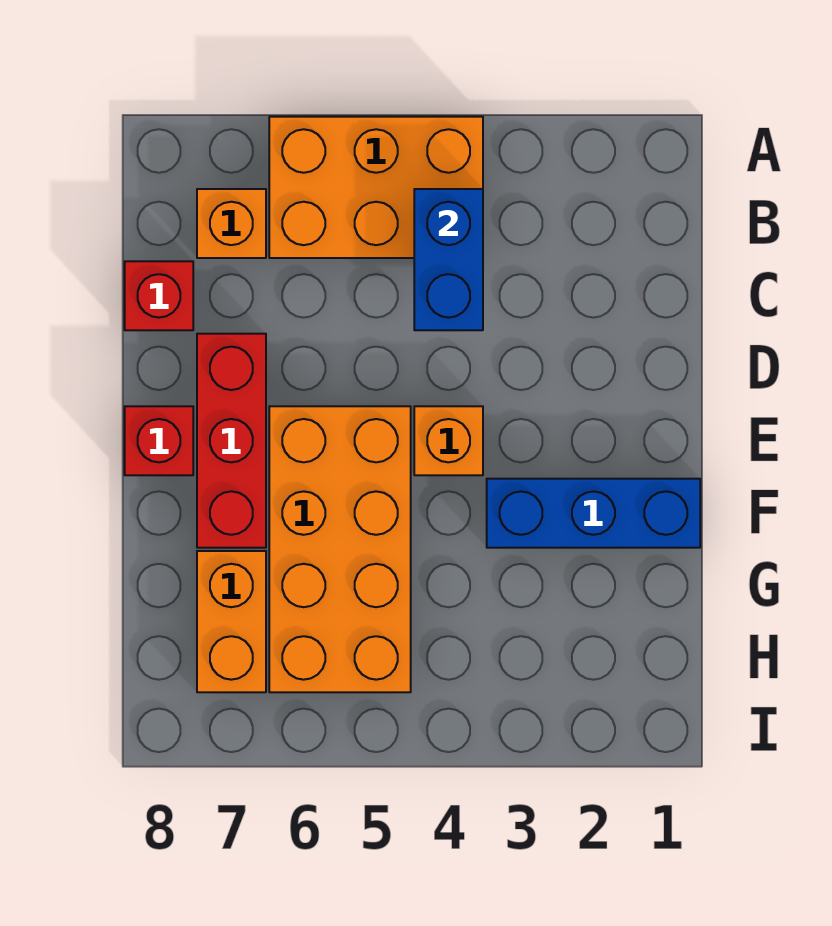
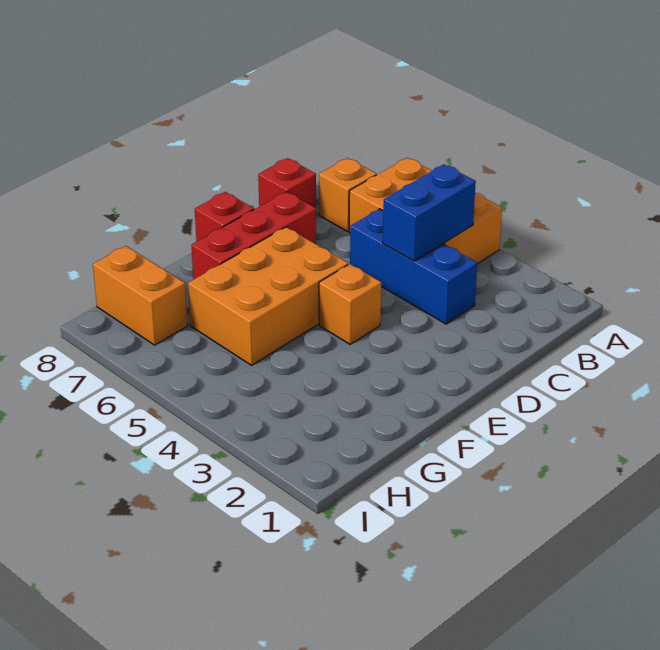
orange 2x4 brick [269,406,411,692] -> orange 2x3 brick [188,227,348,365]
blue 1x3 brick [487,479,700,548] -> blue 1x3 brick moved to [350,209,477,324]
orange 1x2 brick [197,551,266,692] -> orange 1x2 brick turned to [93,246,187,345]

